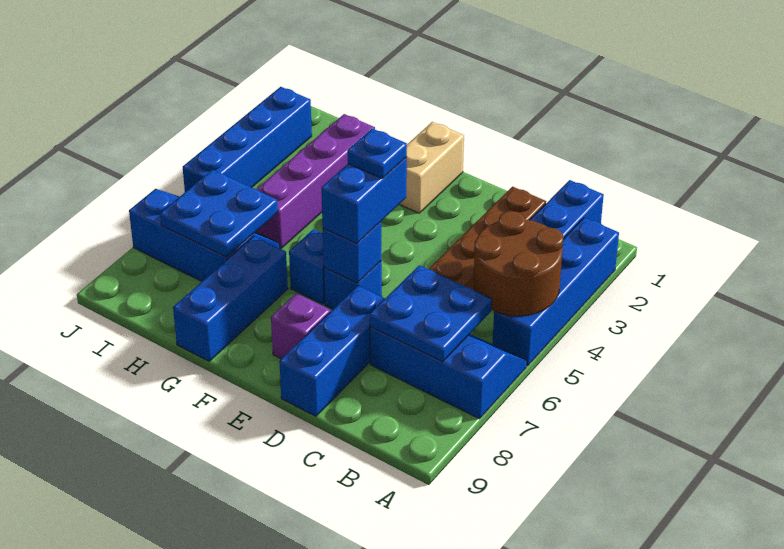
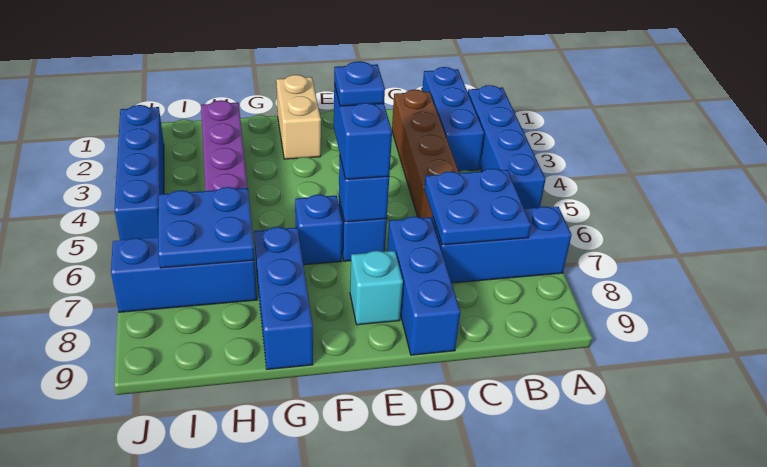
brown 2x2 round brick [473,211,563,316] -> none
purple 1x1 brick [271,293,330,359] -> cyan 1x1 brick [350,251,403,325]

